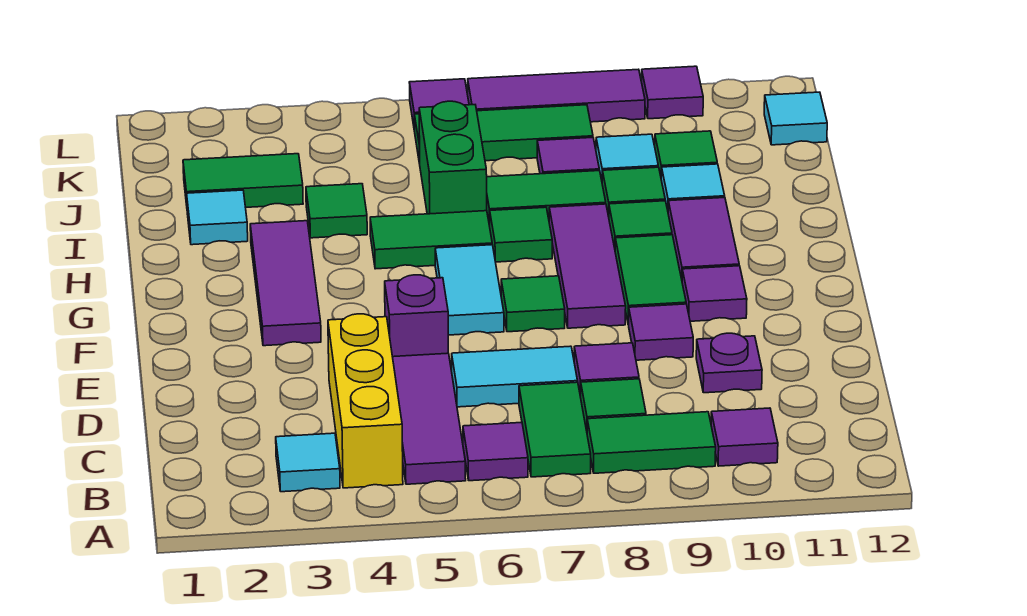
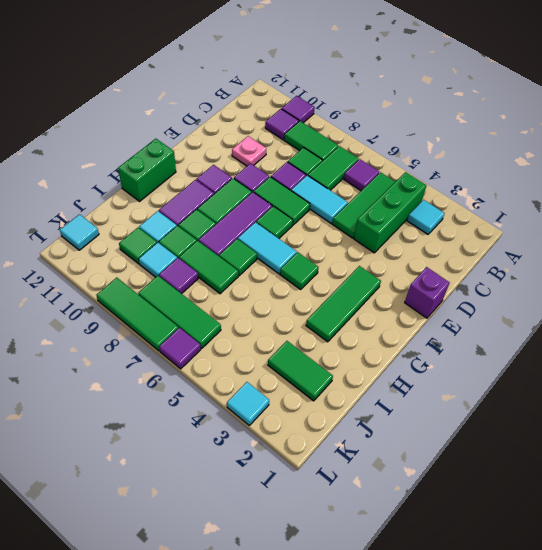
yellow 1x3 brick [328,314,403,488] -> green 1x3 brick [354,172,426,253]
purple 1x3 tile [393,353,466,484] -> green 1x3 tile [332,172,395,238]
purple 1x1 plate [696,333,762,393] -> pink 1x1 plate [232,136,266,166]
purple 1x1 brick [385,275,448,357] -> purple 1x1 brick moved to [405,267,450,318]
purple 1x3 tile [250,221,321,346] -> green 1x3 tile [306,266,381,342]
cyan 1x2 tile [435,245,504,335] -> cyan 1x2 tile turned to [238,222,297,274]
green 1x2 tile [370,211,492,269] -> green 1x2 tile moved to [254,177,310,225]
cyan 1x1 tile [187,190,248,245] -> cyan 1x1 tile moved to [227,382,269,425]
green 1x1 tile [306,184,367,238] -> green 1x1 tile moved to [280,252,319,290]
green 1x2 brick [419,101,487,214] -> green 1x2 brick moved to [118,139,176,201]
purple 1x3 tile [468,69,645,122] -> green 1x3 tile [96,278,178,351]
purple 1x1 tile [642,66,703,119] -> purple 1x1 tile moved to [282,96,315,123]

